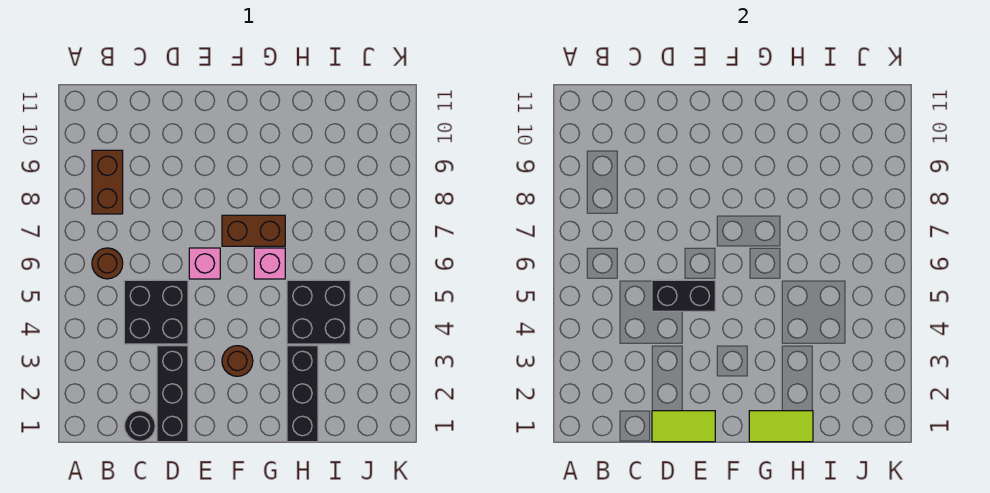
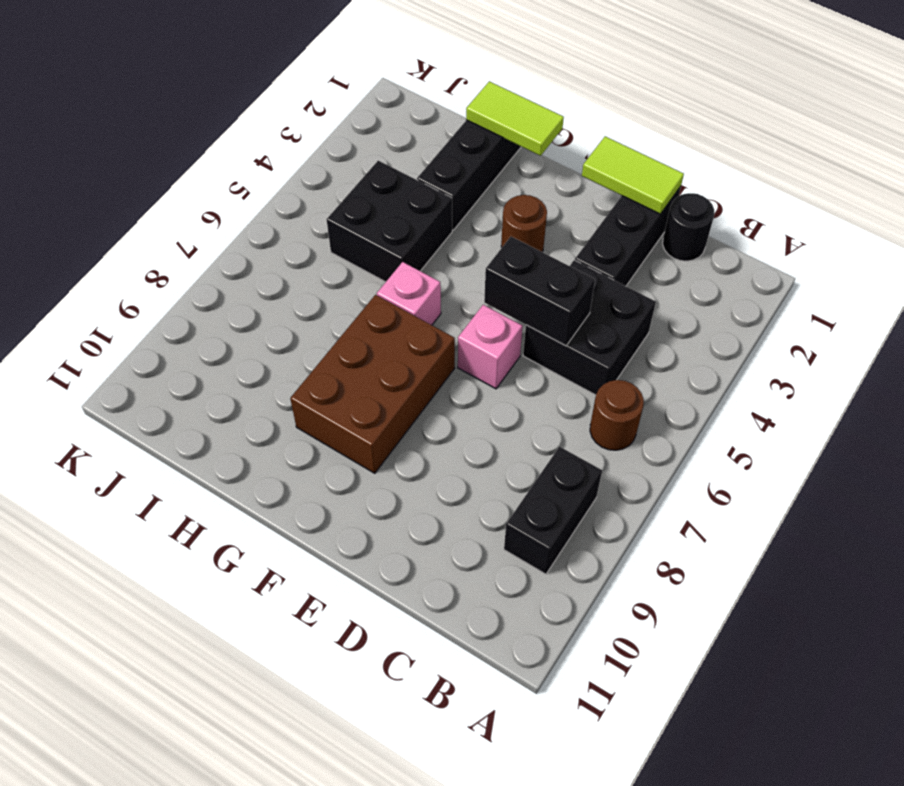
brown 1x2 brick [92,150,123,214] -> black 1x2 brick [504,447,602,574]
brown 1x2 brick [222,215,285,246] -> brown 2x3 brick [290,295,455,473]

